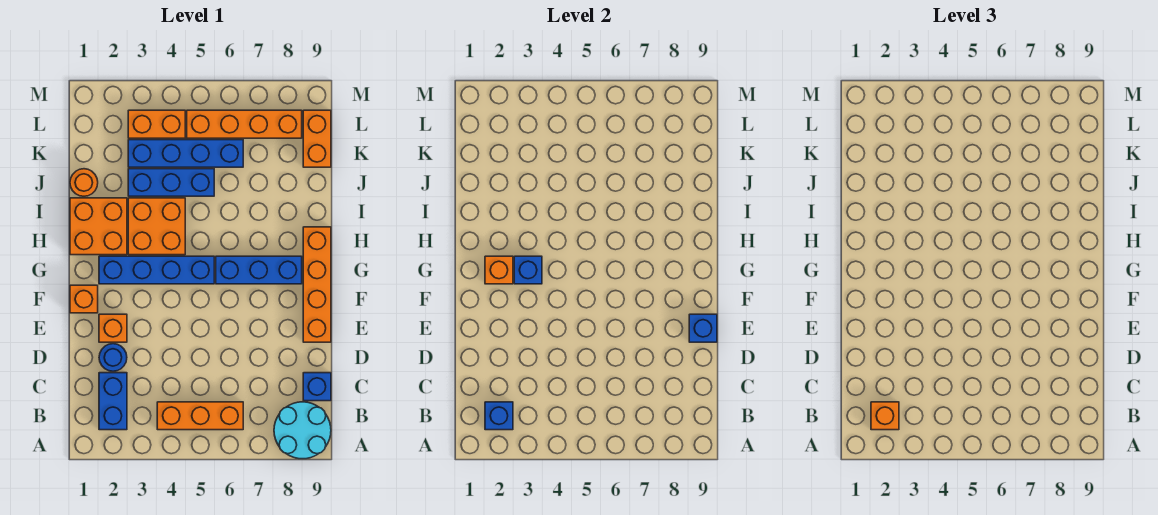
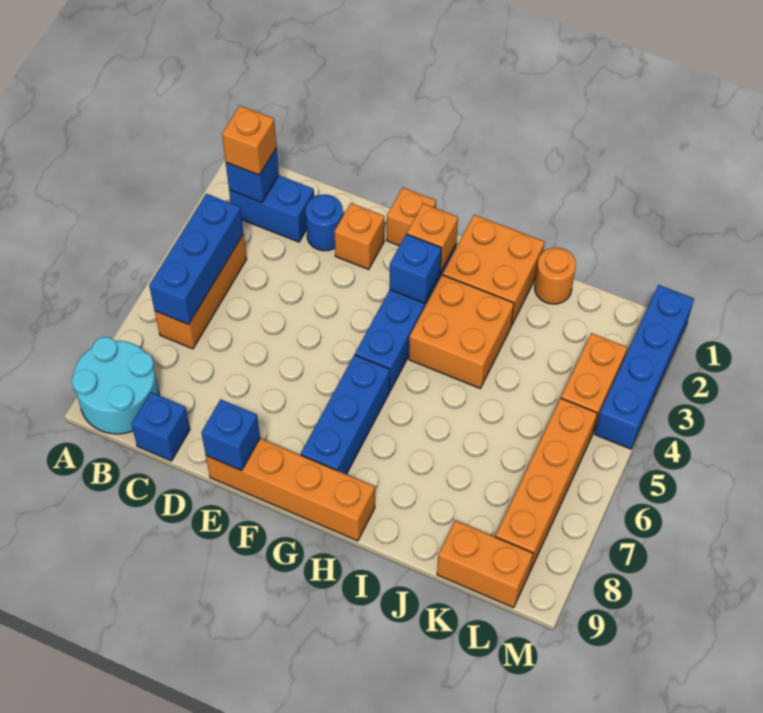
blue 1x3 brick [128,169,214,196] -> blue 1x3 brick moved to [149,194,243,325]
blue 1x4 brick [128,140,243,167] -> blue 1x4 brick moved to [595,285,694,449]

